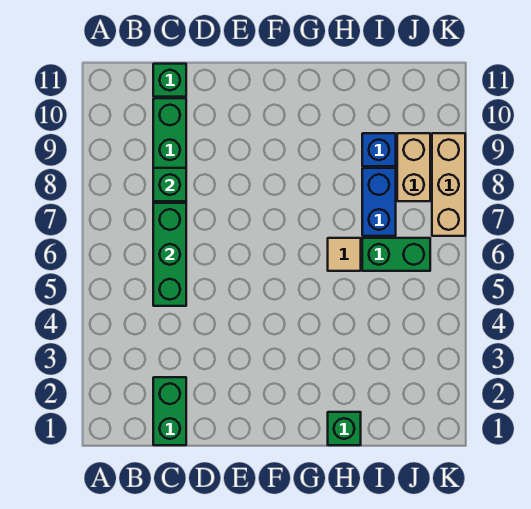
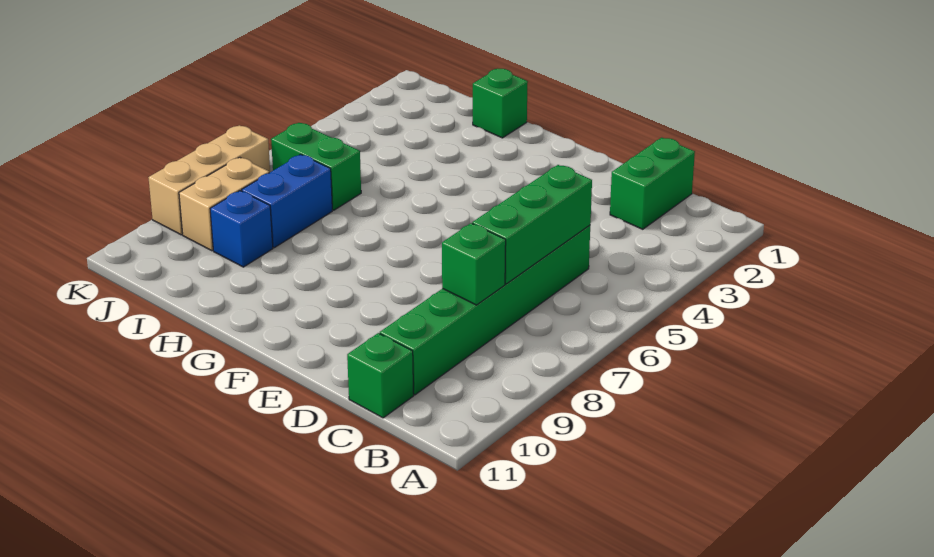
tan 1x1 tile [328,238,361,271] -> none

